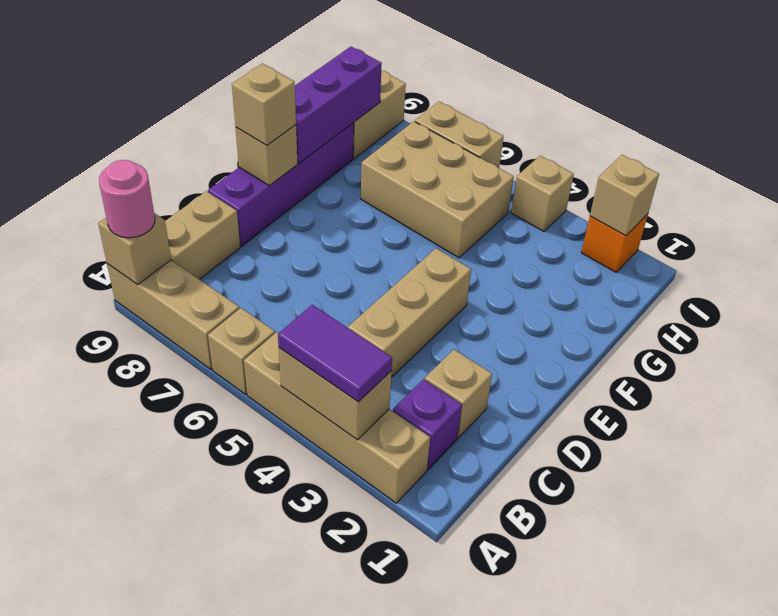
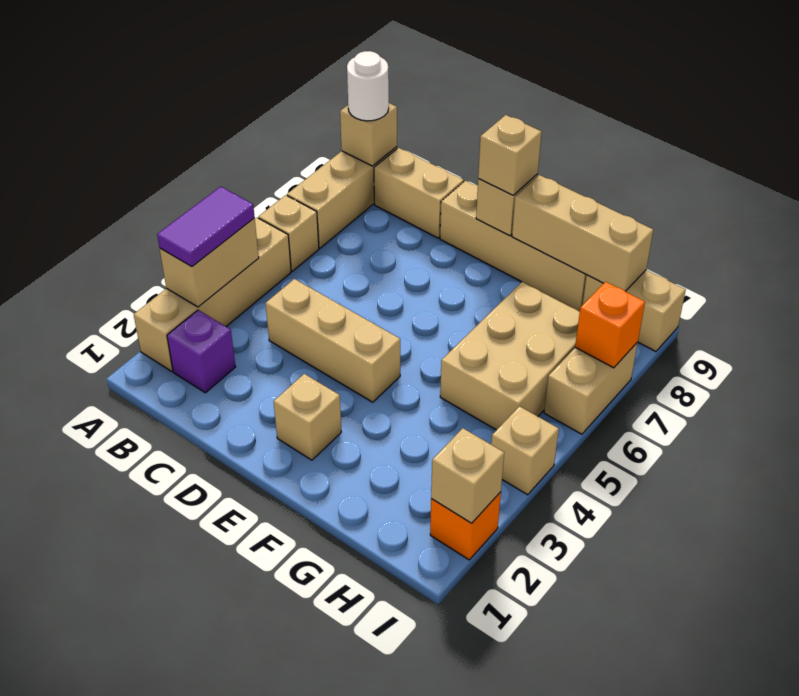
pink 1x1 round brick [99,160,155,238] -> white 1x1 round brick [347,51,389,121]
tan 1x1 brick [425,349,492,438] -> tan 1x1 brick moved to [274,374,341,460]
purple 1x4 brick [208,123,354,246] -> tan 1x4 brick [440,181,587,312]
purple 1x3 brick [295,47,382,163] -> tan 1x3 brick [512,175,653,291]
none -> orange 1x1 brick [575,282,645,368]

